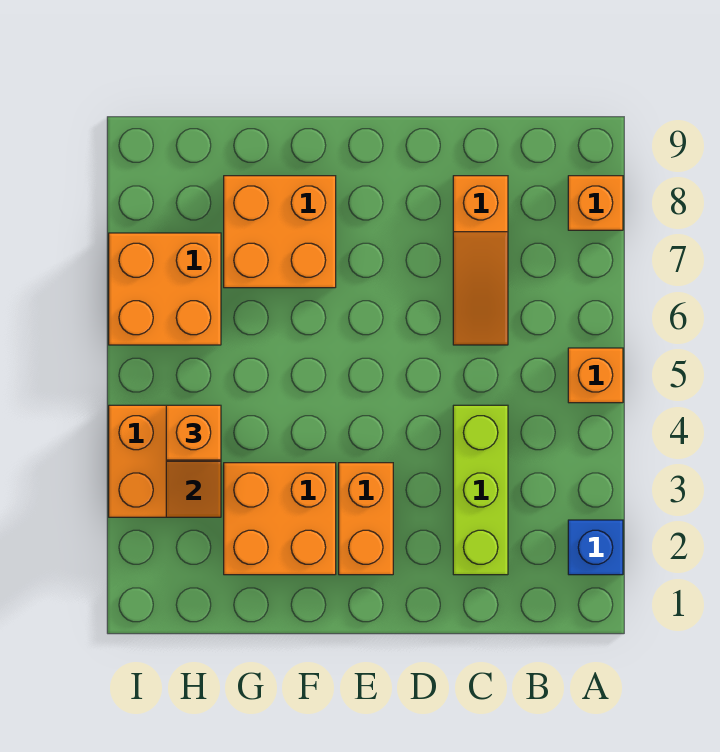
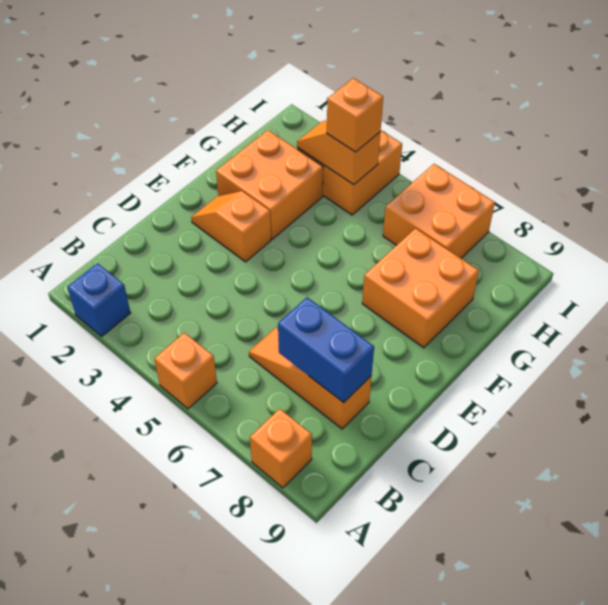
lime 1x3 brick [453,405,508,575] -> none
none -> blue 1x2 brick [278,297,374,403]
orange 1x2 brick [339,463,393,575] -> orange 1x2 slope [191,191,271,262]

